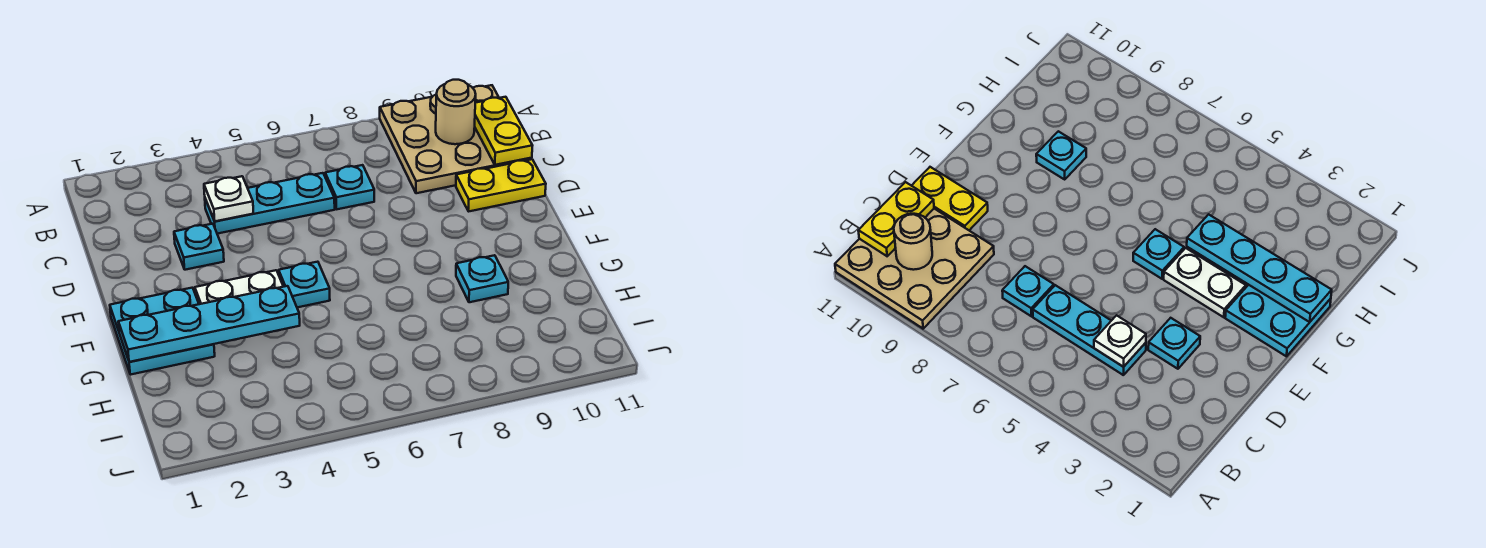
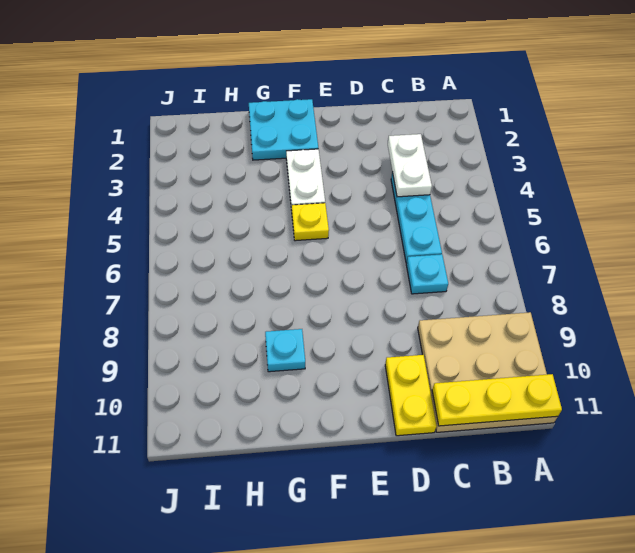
tan 1x1 round brick [436,80,476,144] -> none
yellow 1x2 plate [475,97,533,165] -> yellow 1x3 plate [432,374,562,426]
white 1x1 plate [204,176,253,221] -> white 1x2 plate [388,134,432,197]
cyan 1x1 plate [174,224,224,270] -> none
cyan 1x1 plate [279,262,330,307] -> yellow 1x1 plate [292,203,329,241]
cyan 1x4 plate [118,286,300,362] -> none

